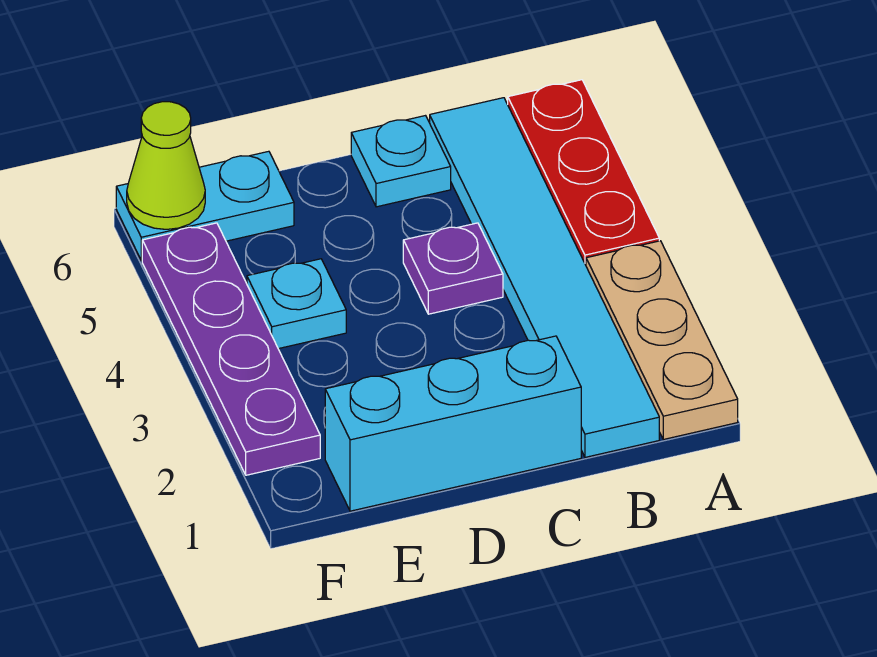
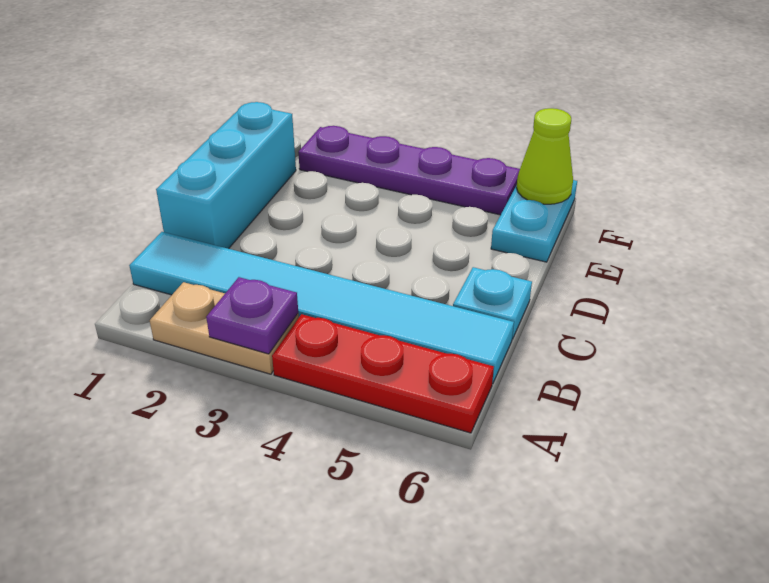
tan 1x3 plate [586,241,738,439] -> tan 1x2 plate [150,282,299,374]
purple 1x1 plate [403,223,503,314] -> purple 1x1 plate moved to [206,277,298,354]
cyan 1x1 plate [247,259,346,349] -> none

